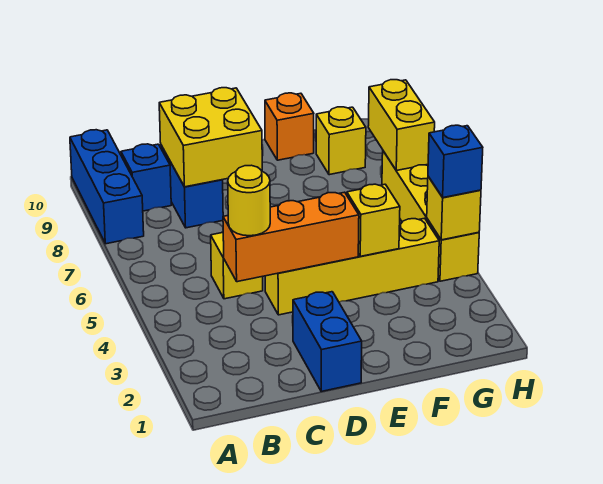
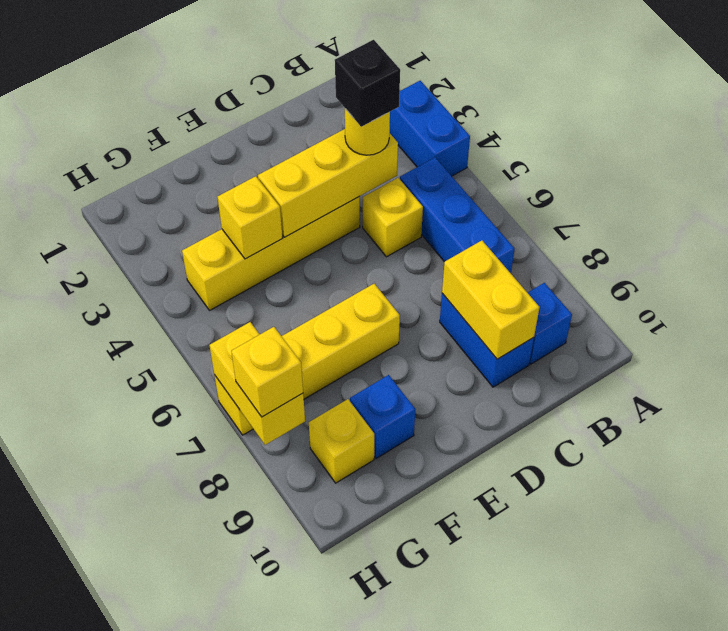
blue 1x3 brick [70,130,144,244] -> blue 1x3 brick moved to [400,158,515,273]
orange 1x3 brick [223,192,359,282] -> yellow 1x3 brick [258,129,398,237]
none -> black 1x1 brick [335,40,400,127]
yellow 2x2 brick [159,88,262,187] -> yellow 1x2 brick [442,240,540,359]
blue 1x2 brick [293,292,362,391] -> blue 1x2 brick moved to [390,81,470,176]
orange 1x1 brick [265,93,314,160] -> none
yellow 1x4 brick [382,151,479,281] -> yellow 1x4 brick turned to [215,284,400,435]
yellow 1x1 brick [427,177,481,240] -> yellow 1x1 brick moved to [231,327,303,417]
blue 1x1 brick [428,125,483,198] -> blue 1x1 brick moved to [350,375,415,458]

